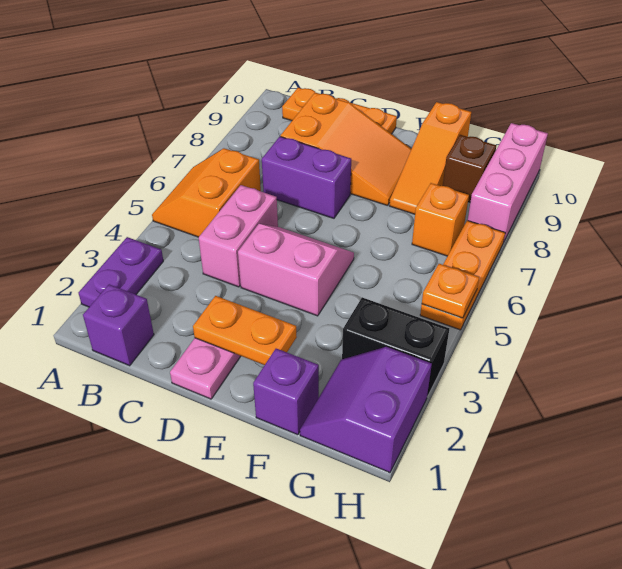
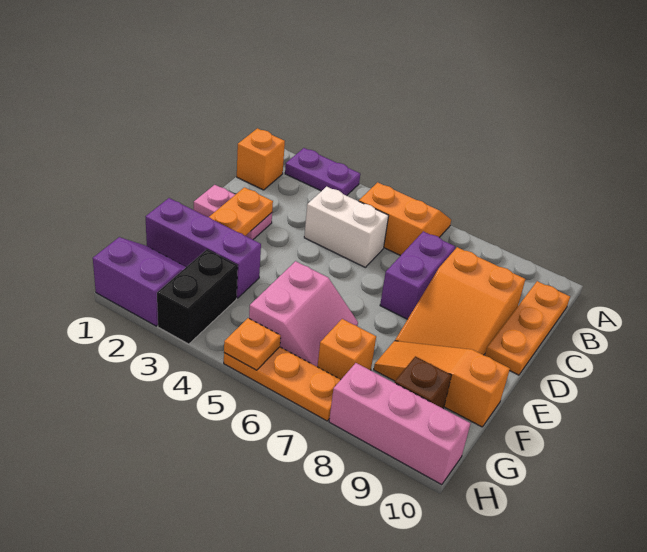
purple 1x1 brick [83,284,154,366] -> orange 1x1 brick [237,128,285,190]
pink 1x2 brick [199,185,278,287] -> white 1x2 brick [304,187,389,267]
pink 2x2 slope [238,224,354,316] -> pink 2x2 slope moved to [249,261,358,367]
purple 1x1 brick [253,349,319,435] -> purple 1x3 brick [145,198,261,298]

